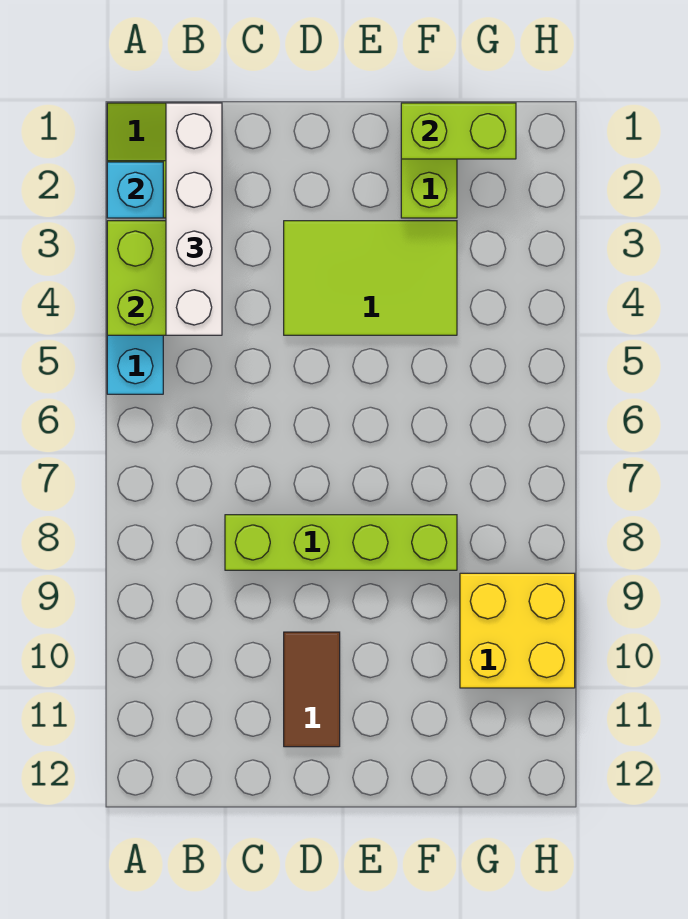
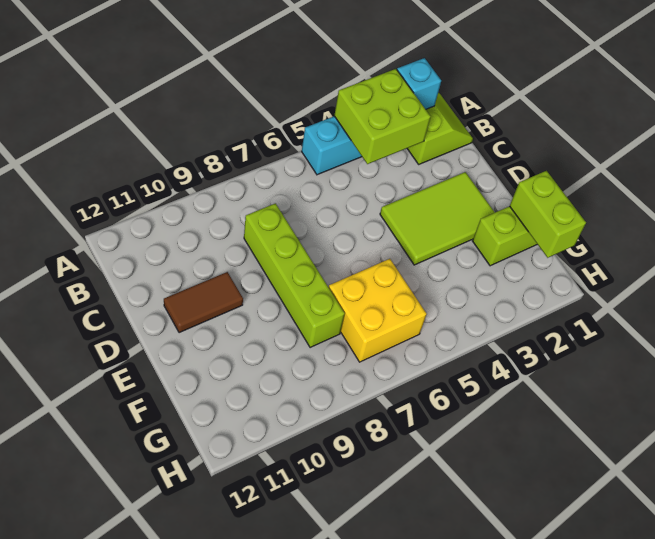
white 1x4 brick [166,103,222,335] -> none
lime 2x3 tile [284,221,457,335] -> lime 2x3 tile turned to [380,172,495,265]
yellow 2x2 brick [460,573,575,688] -> yellow 2x2 brick moved to [329,259,427,362]

